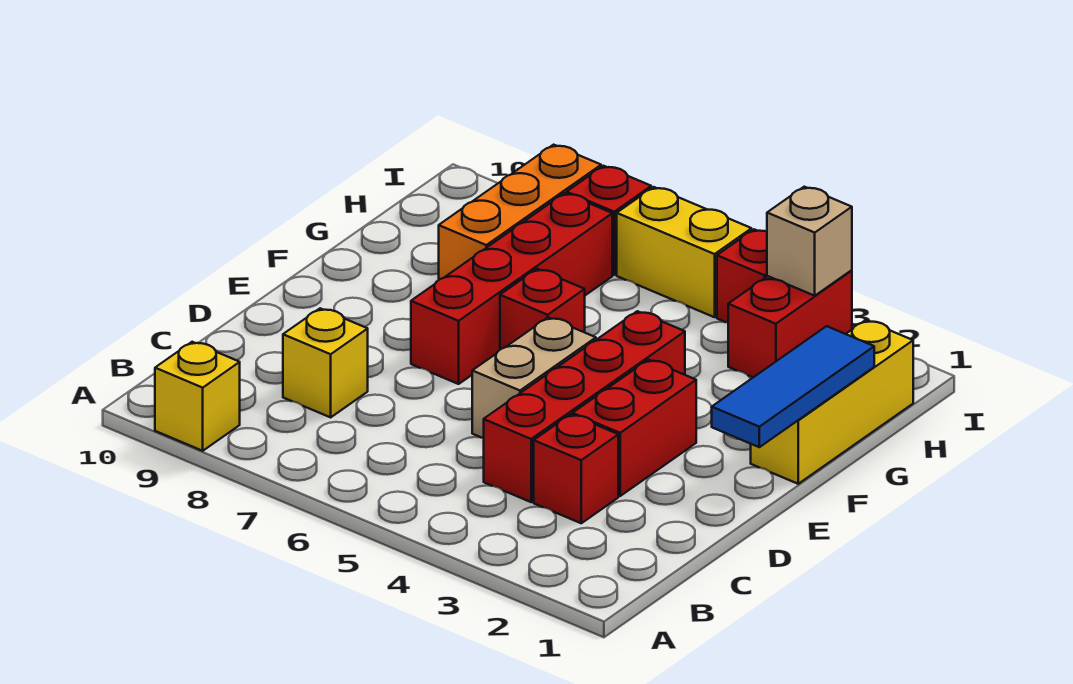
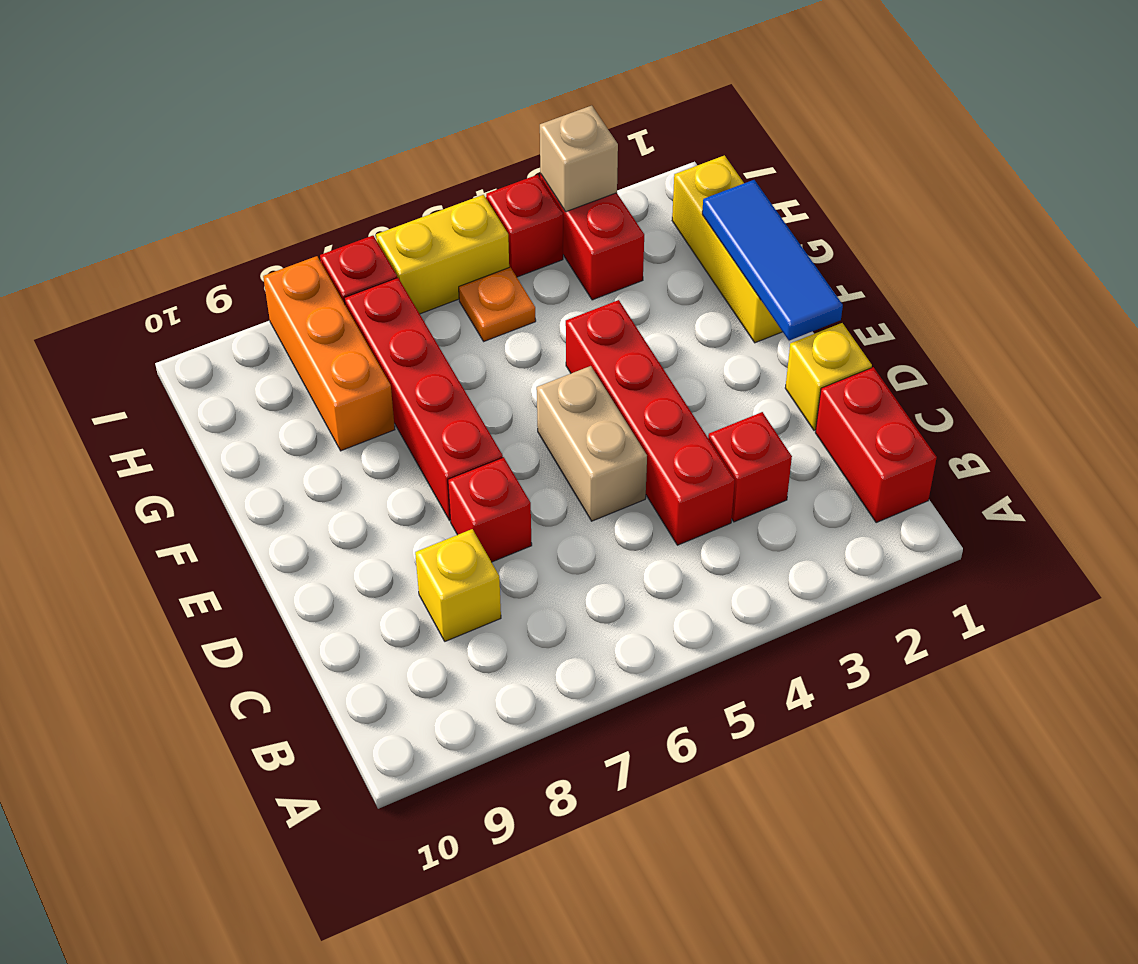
yellow 1x1 brick [155,342,240,451] -> yellow 1x1 brick moved to [785,323,872,430]
red 1x2 brick [573,360,696,496] -> red 1x2 brick moved to [815,367,937,523]
red 1x1 brick [500,269,585,350] -> red 1x1 brick moved to [448,457,532,562]
none -> orange 1x1 plate [459,267,536,341]

